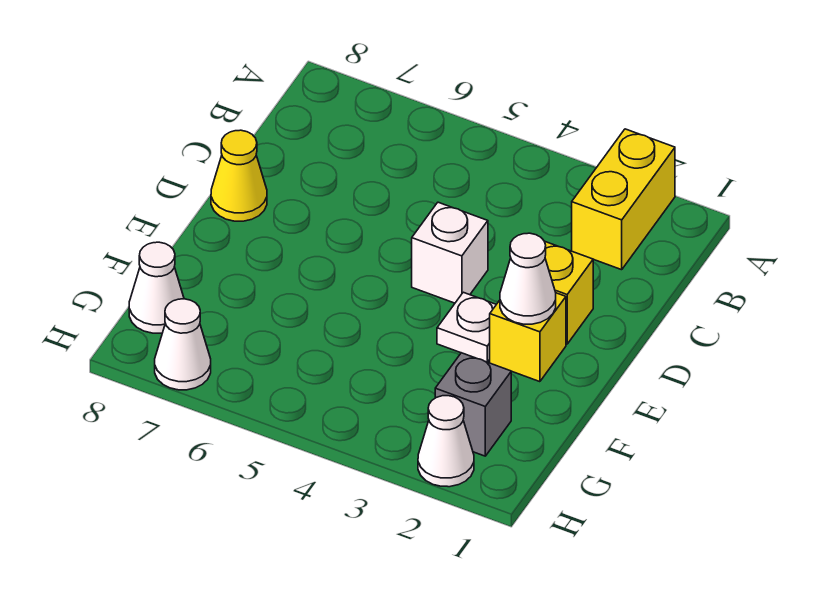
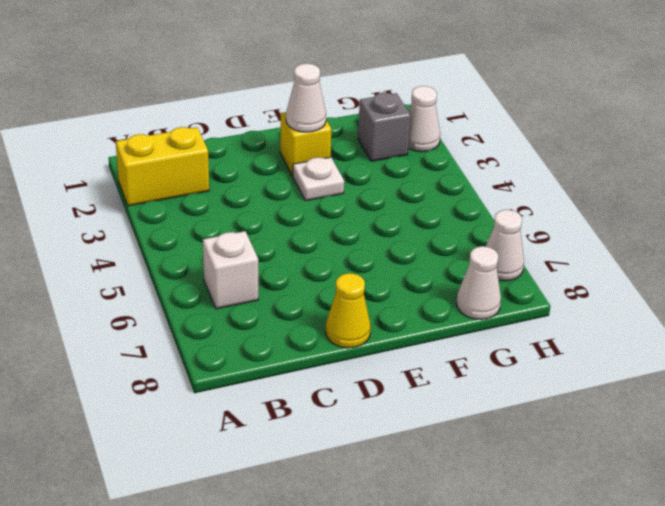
yellow 1x1 brick [545,242,593,344] -> none
white 1x1 brick [412,202,488,303] -> white 1x1 brick moved to [203,231,258,309]

